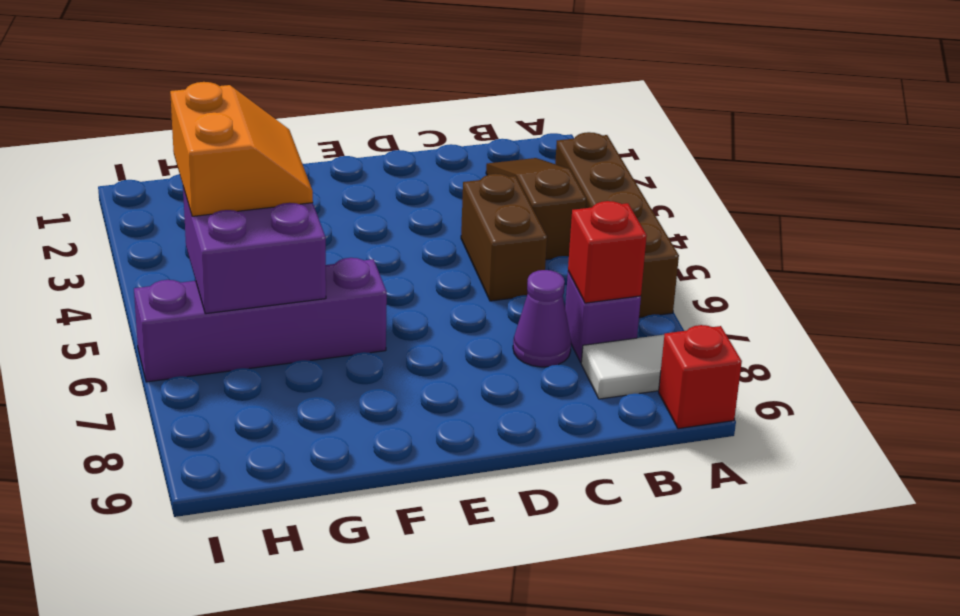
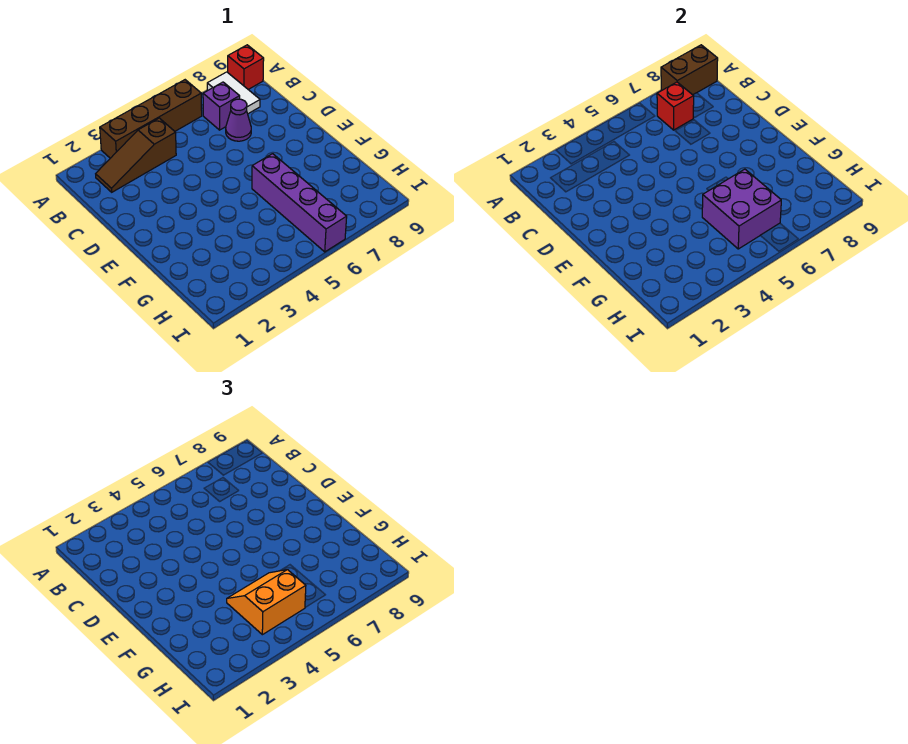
brown 1x2 brick [461,174,547,301] -> brown 1x2 brick moved to [661,45,718,95]

